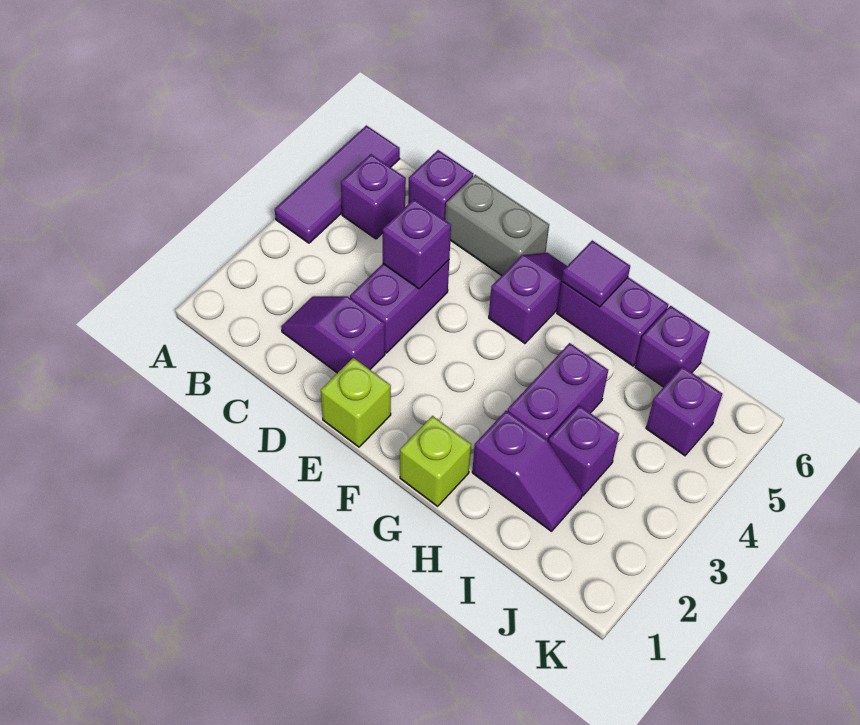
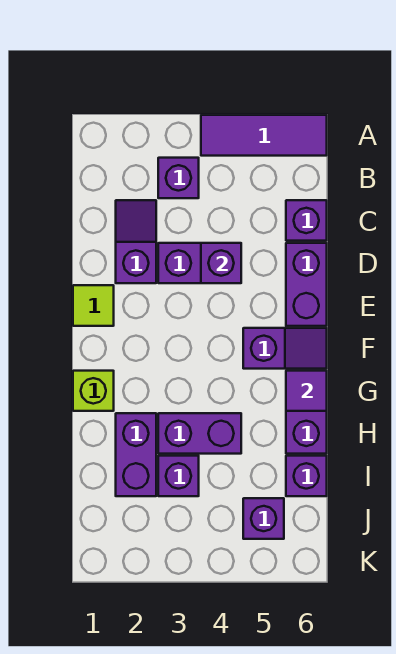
purple 1x1 brick [341,154,406,239] -> purple 1x1 brick moved to [158,158,199,198]
grey 1x2 brick [445,175,549,276] -> purple 1x2 brick [286,243,327,326]
lime 1x1 brick [321,358,391,447] -> lime 1x1 tile [73,285,114,326]
purple 1x2 slope [472,411,583,531] -> purple 1x2 brick [116,413,156,496]

